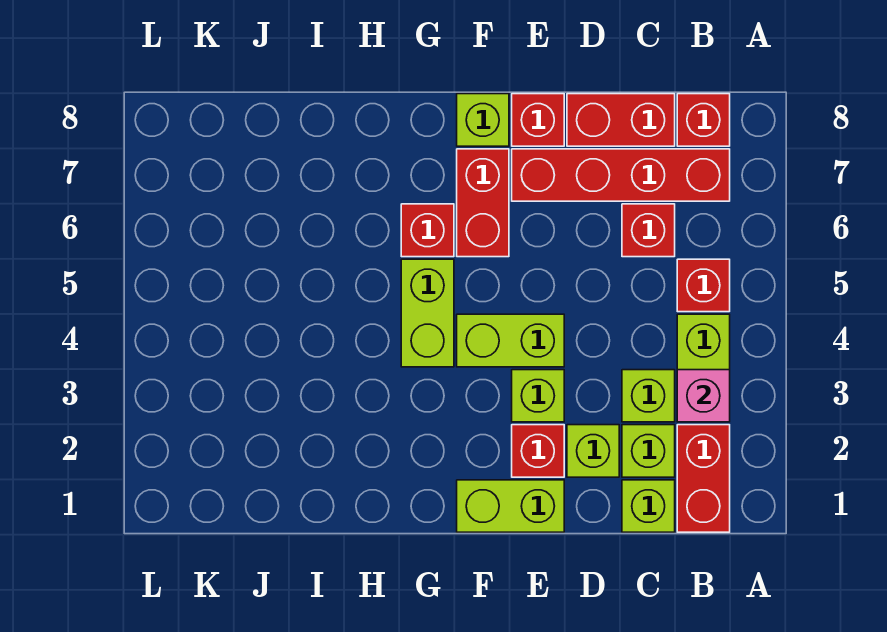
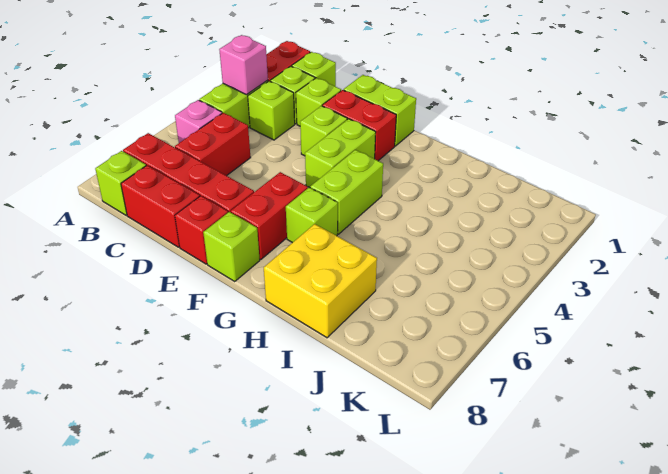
red 1x1 brick [677,259,730,312] -> pink 1x1 brick [175,100,222,143]
red 1x1 brick [677,94,730,146] -> lime 1x1 brick [95,151,146,216]
red 1x1 brick [622,204,675,257] -> red 1x2 brick [175,113,251,176]
red 1x1 brick [512,425,564,477] -> red 1x2 brick [322,90,396,161]
lime 1x2 brick [457,314,564,367] -> lime 1x2 brick turned to [305,119,376,188]
red 1x1 brick [401,204,454,257] -> lime 1x1 brick [286,188,338,243]
none -> yellow 2x2 brick [264,224,377,338]

